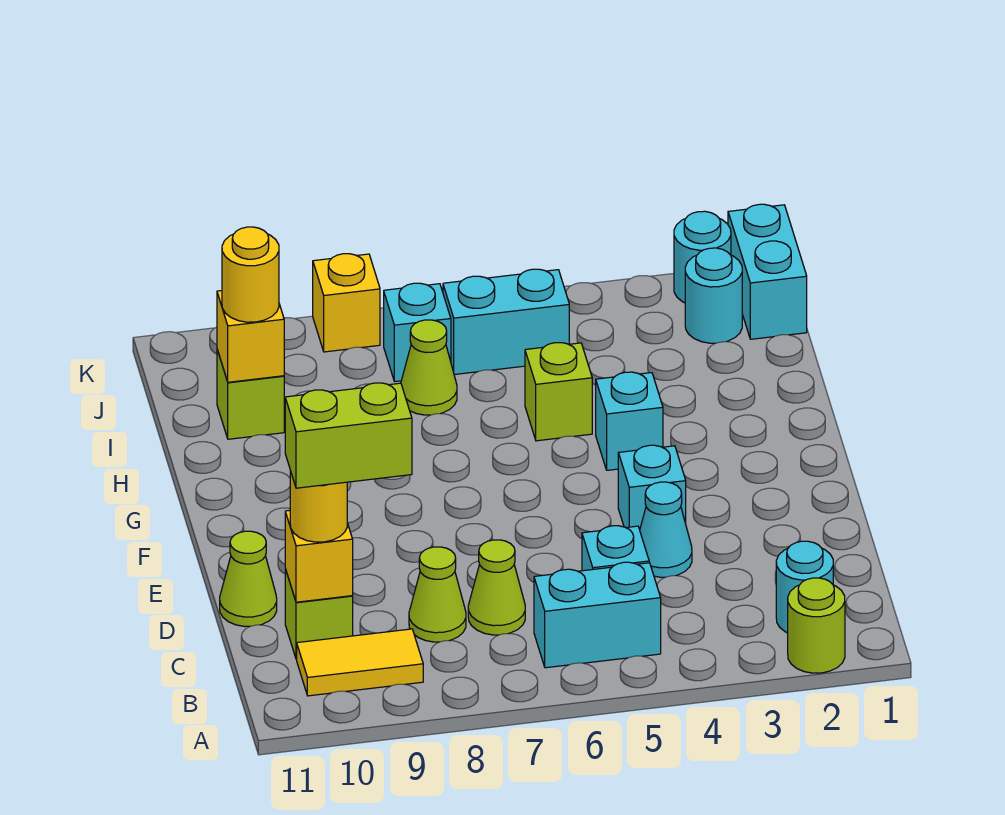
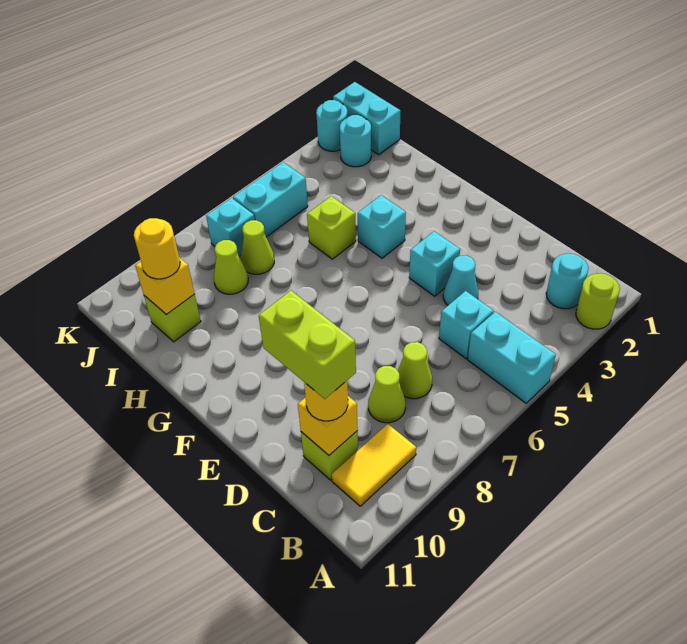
cyan 1x2 brick [534,562,661,668] -> cyan 1x2 brick turned to [468,312,556,403]
lime 1x2 brick [285,383,412,488] -> lime 1x2 brick turned to [259,291,356,399]
lime 1x1 cone [220,531,277,627] -> lime 1x1 cone moved to [214,240,248,294]
yellow 1x1 brick [313,254,380,352] -> none

